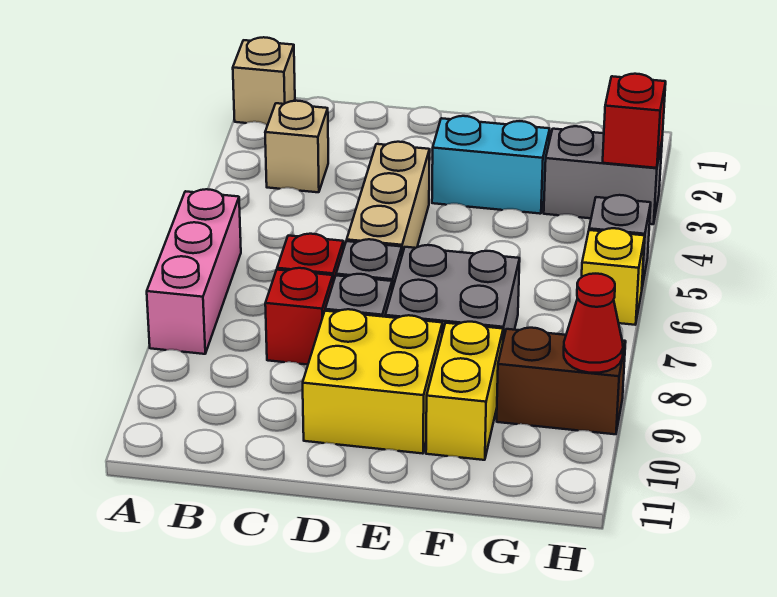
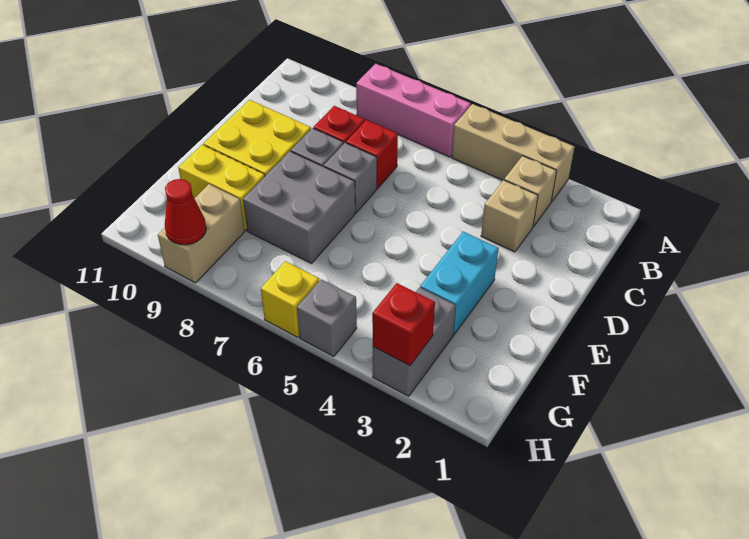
tan 1x1 brick [233,37,295,125] -> tan 1x1 brick moved to [481,180,538,252]
tan 1x3 brick [347,142,430,254] -> tan 1x3 brick moved to [452,104,574,202]
brown 1x2 brick [497,328,626,434] -> tan 1x2 brick [158,184,245,283]

